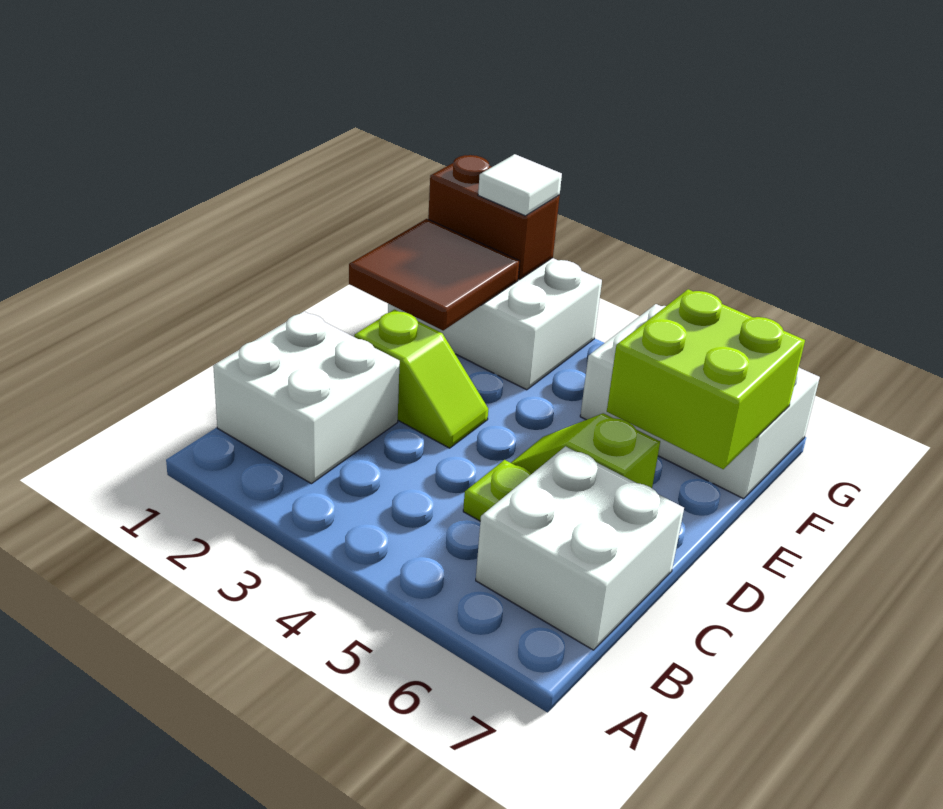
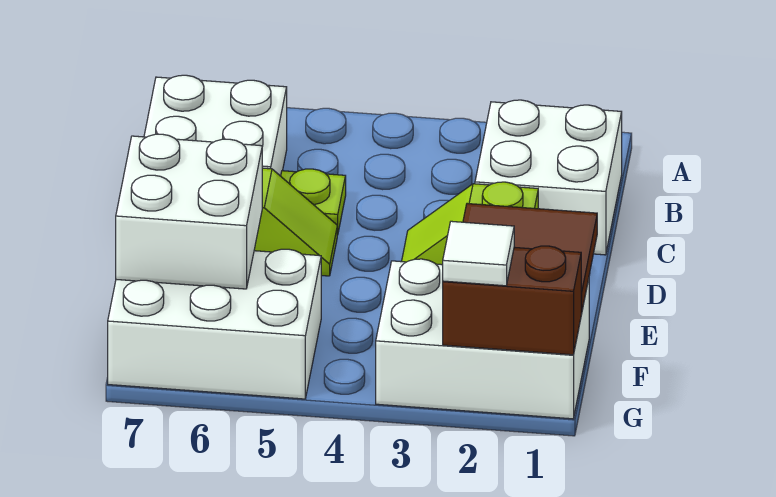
lime 2x2 brick [607,289,805,469] -> white 2x2 brick [116,134,262,289]

